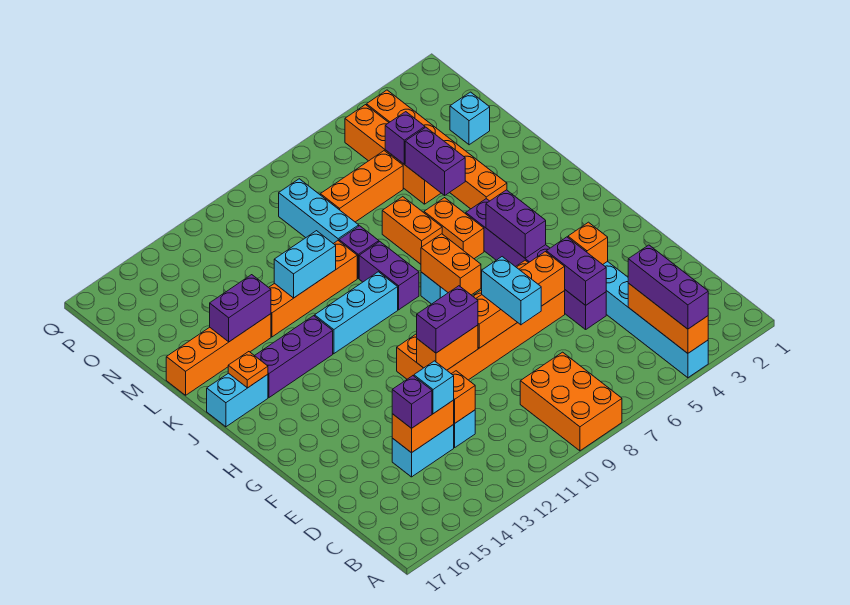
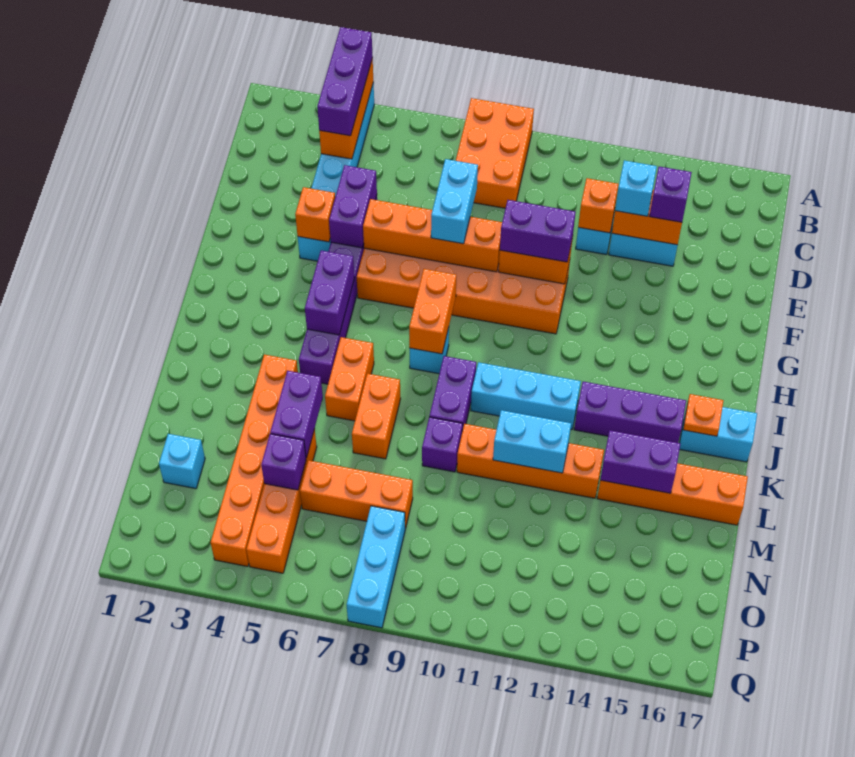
cyan 1x3 brick [279,179,359,244] -> cyan 1x3 brick moved to [347,506,405,628]

